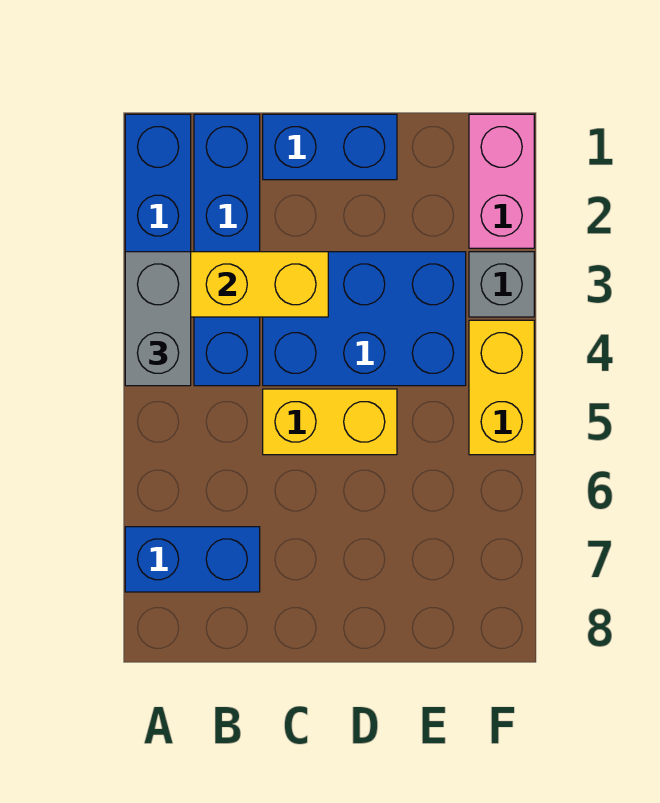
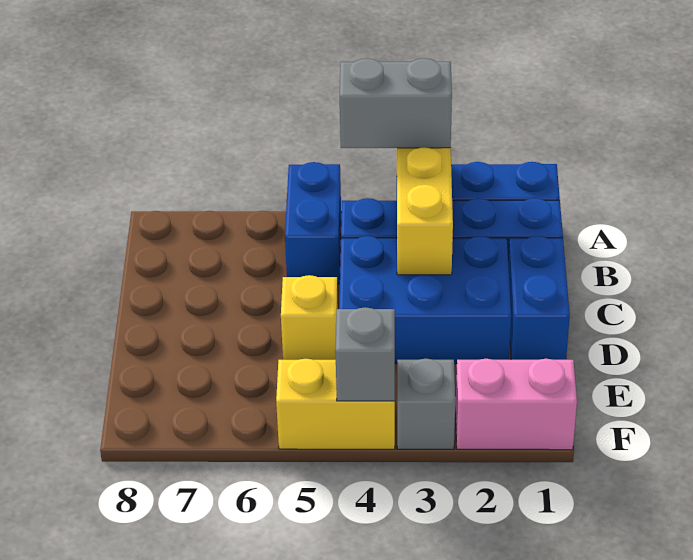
blue 1x2 brick [125,527,260,592] -> blue 1x2 brick moved to [285,162,341,284]
blue 2x3 brick [263,252,466,386] -> blue 2x3 brick turned to [339,236,511,364]
yellow 1x2 brick [263,389,397,455] -> yellow 1x1 brick [281,275,338,360]
none -> grey 1x1 brick [335,307,395,401]

